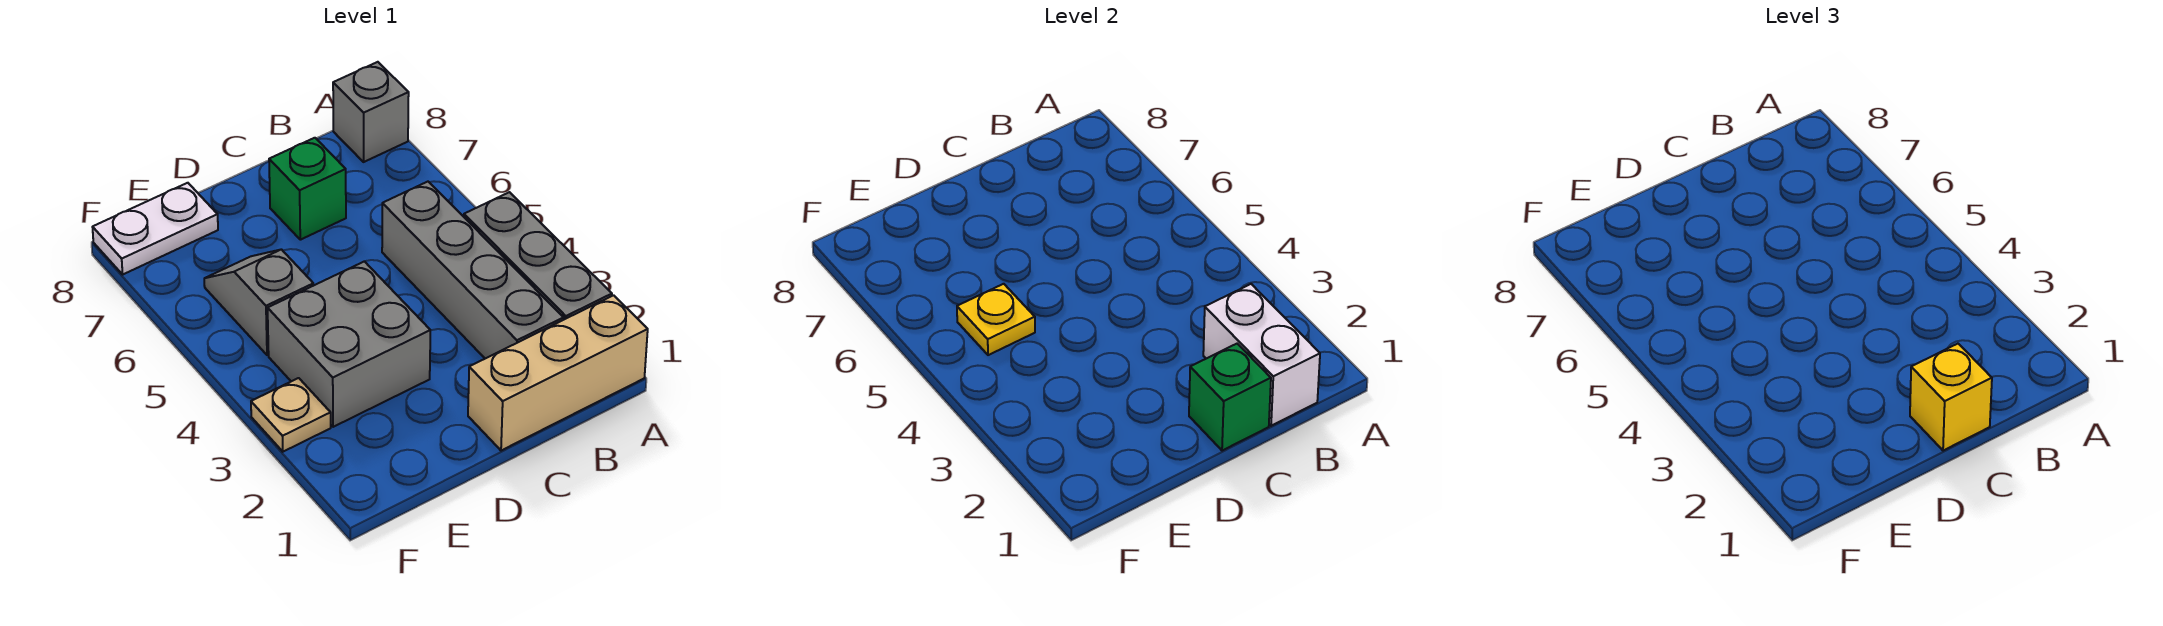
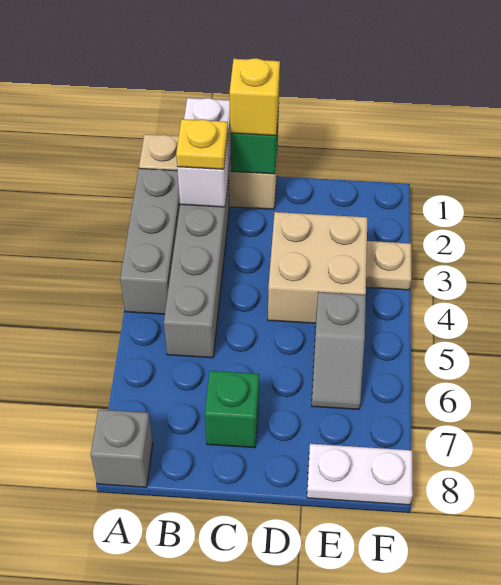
grey 2x2 brick [268,261,430,427] -> tan 2x2 brick [268,212,367,323]
yellow 1x1 plate [957,284,1035,355] -> yellow 1x1 plate moved to [176,119,228,169]

